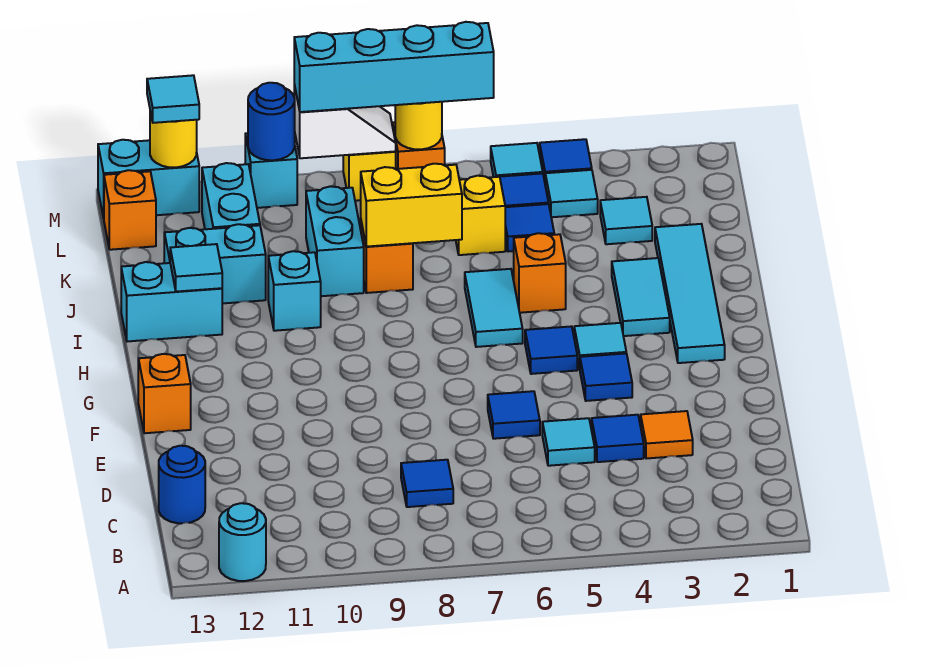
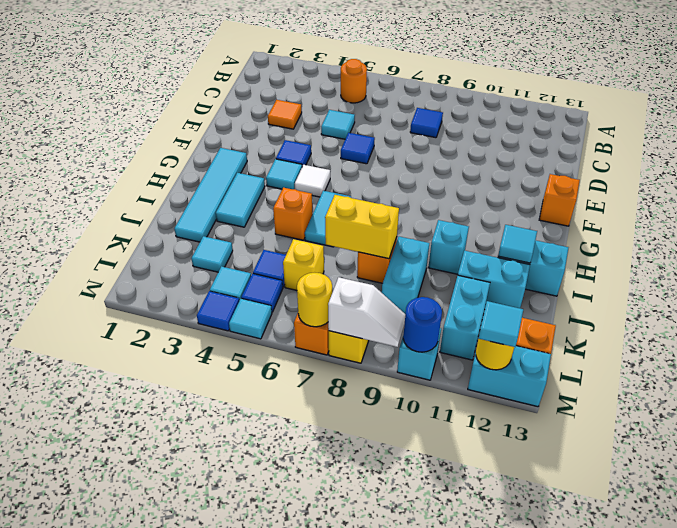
cyan 1x1 round brick [219,503,266,581] -> none
none -> orange 1x1 round brick [341,59,367,103]
blue 1x1 round brick [159,446,205,523] -> none
blue 1x1 tile [592,415,644,462] -> none
blue 1x1 tile [525,326,577,374] -> white 1x1 tile [295,165,330,197]
cyan 1x4 brick [294,22,494,112] -> none
white 1x2 slope [294,85,396,158] -> white 1x2 slope turned to [328,277,405,347]

